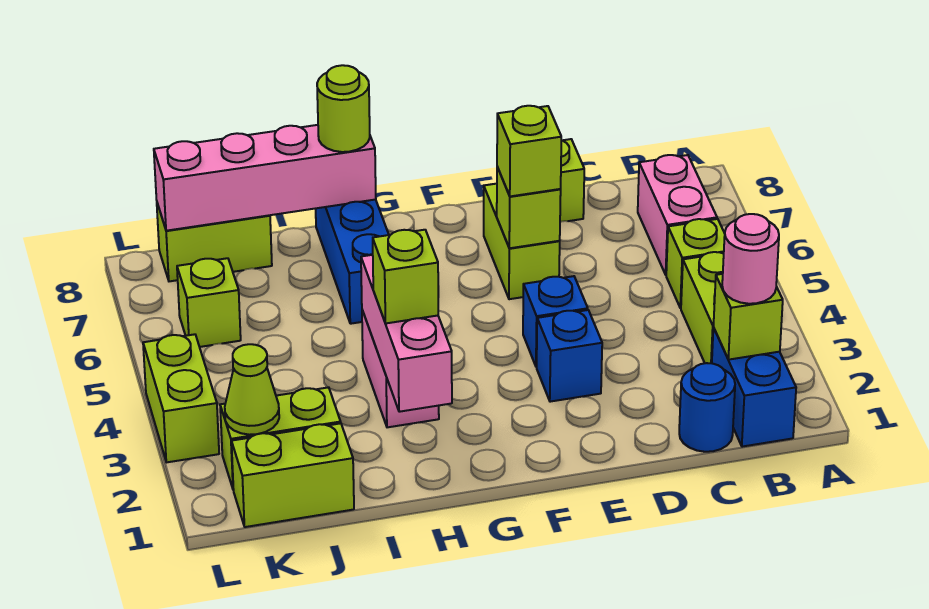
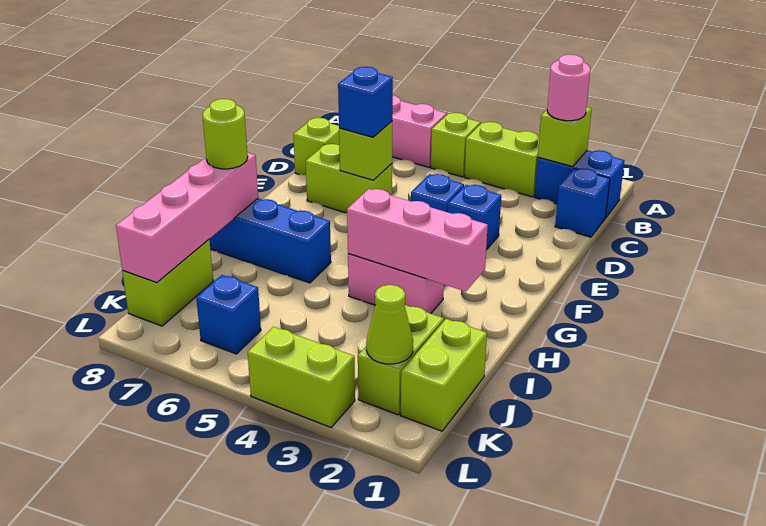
blue 1x1 round brick [679,363,735,452] -> blue 1x1 brick [555,168,610,237]
lime 1x1 brick [497,106,561,196] -> blue 1x1 brick [338,67,393,137]
lime 1x1 brick [373,230,438,324] -> none
lime 1x1 brick [177,258,241,347] -> blue 1x1 brick [196,275,261,354]

